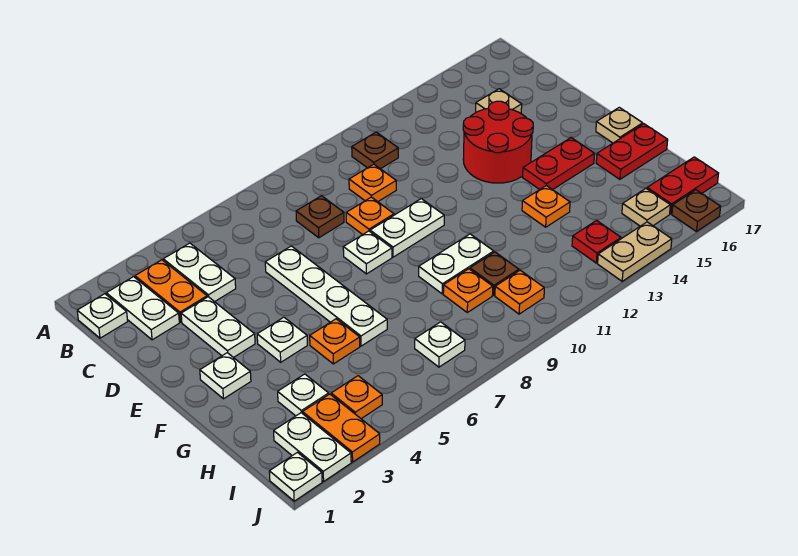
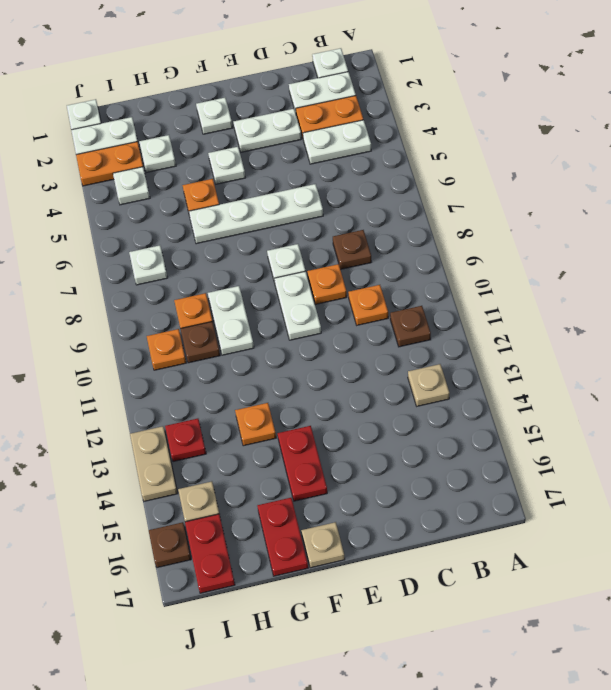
tan 1x1 plate [476,89,522,113] -> tan 1x1 plate moved to [408,364,450,406]
red 2x2 round brick [463,101,533,183] -> none
orange 1x1 plate [331,376,382,419] -> white 1x1 plate [113,167,150,205]

